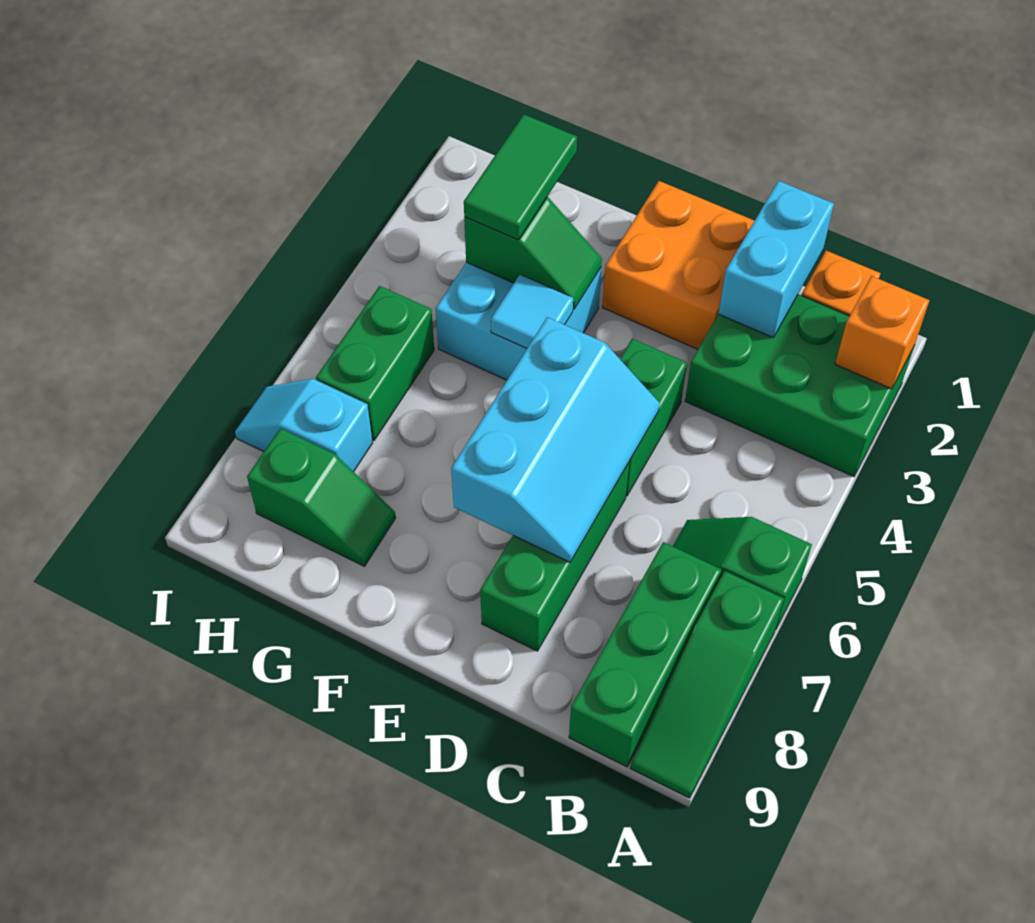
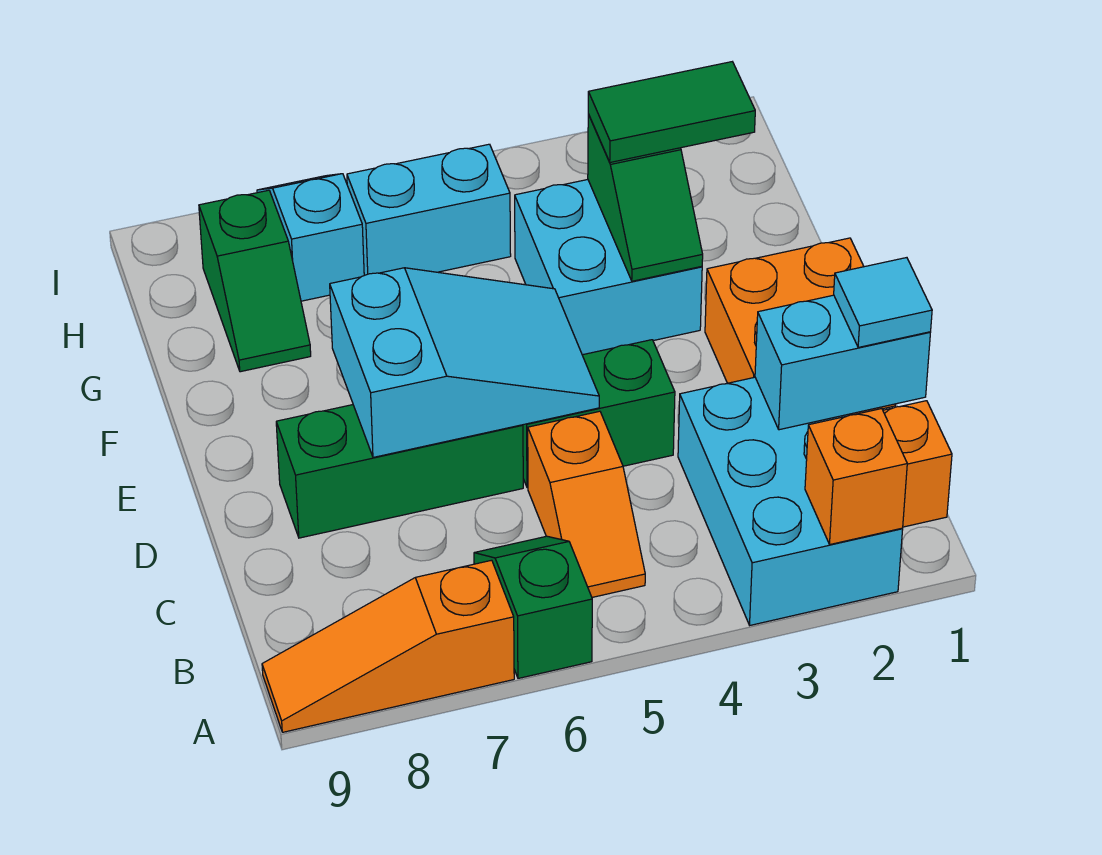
green 2x3 brick [685,294,914,477] -> cyan 2x3 brick [678,377,903,625]
green 1x3 slope [630,571,784,798] -> orange 1x3 slope [262,560,514,732]
none -> orange 1x2 slope [528,411,645,597]
green 1x3 brick [569,542,721,767] -> none
cyan 2x3 slope [451,317,660,562] -> cyan 2x3 slope turned to [330,268,599,457]
cyan 1x1 tile [491,275,573,349] -> cyan 1x1 tile moved to [834,258,932,347]
green 1x2 brick [316,286,434,441] -> cyan 1x2 brick [347,144,511,275]

